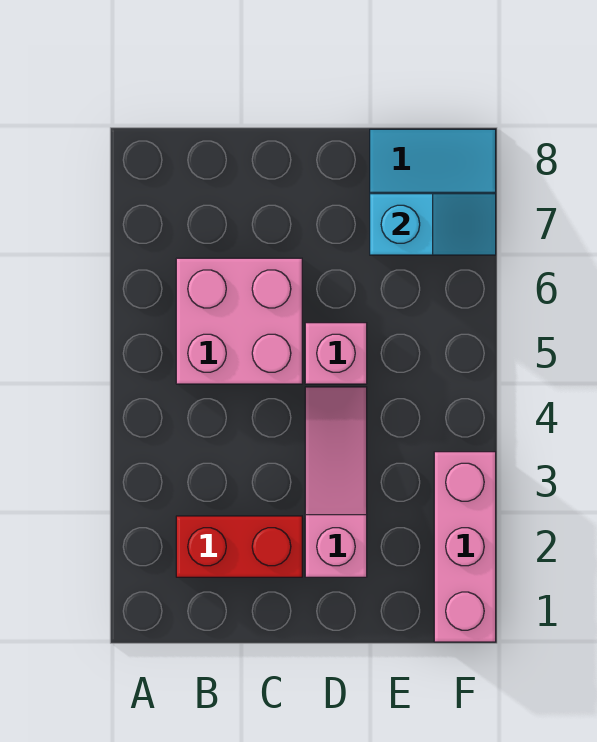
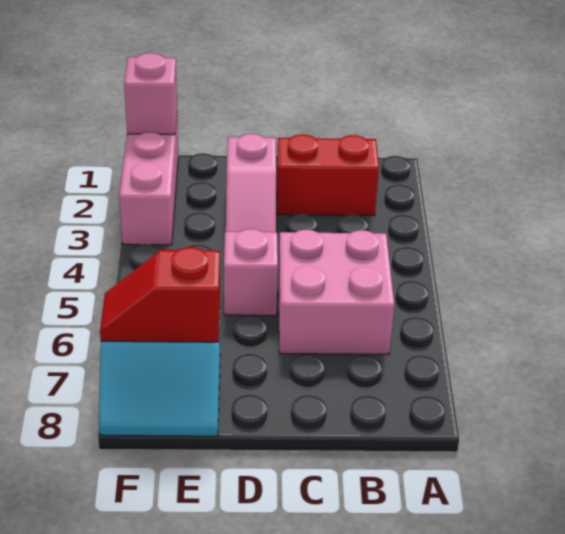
cyan 1x2 slope [370,194,496,255] -> red 1x2 slope [100,247,220,342]
none -> pink 1x1 brick [124,53,177,135]

